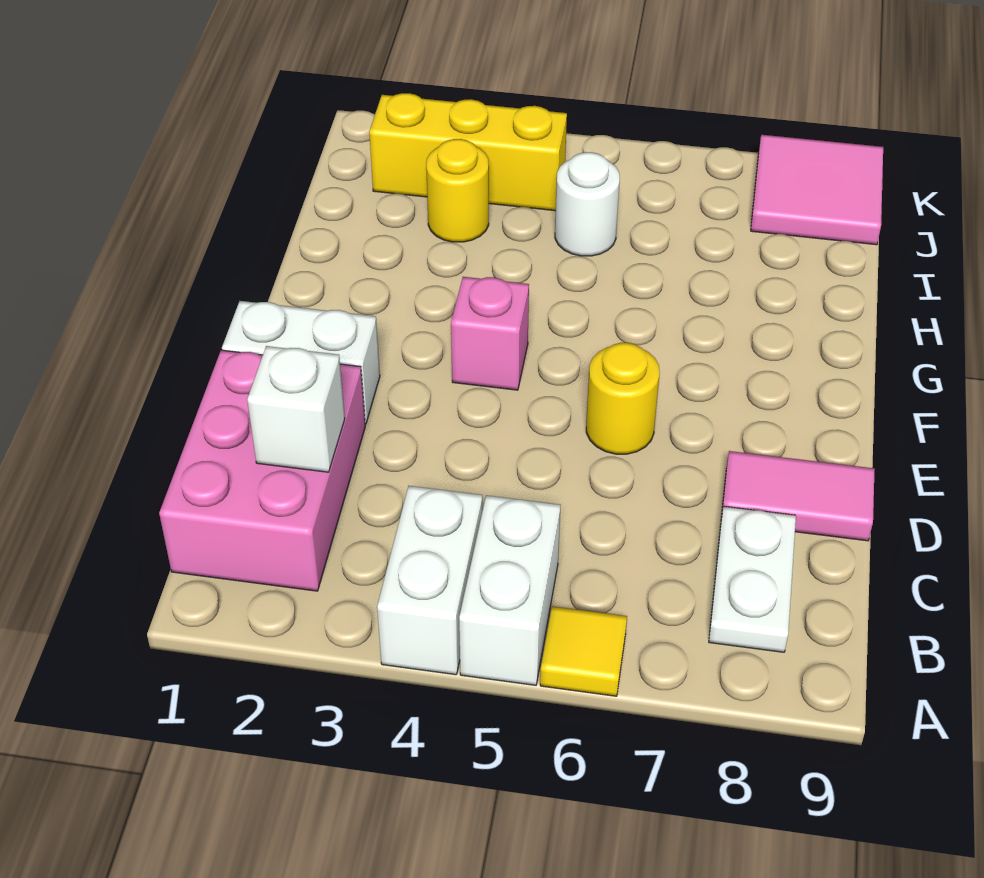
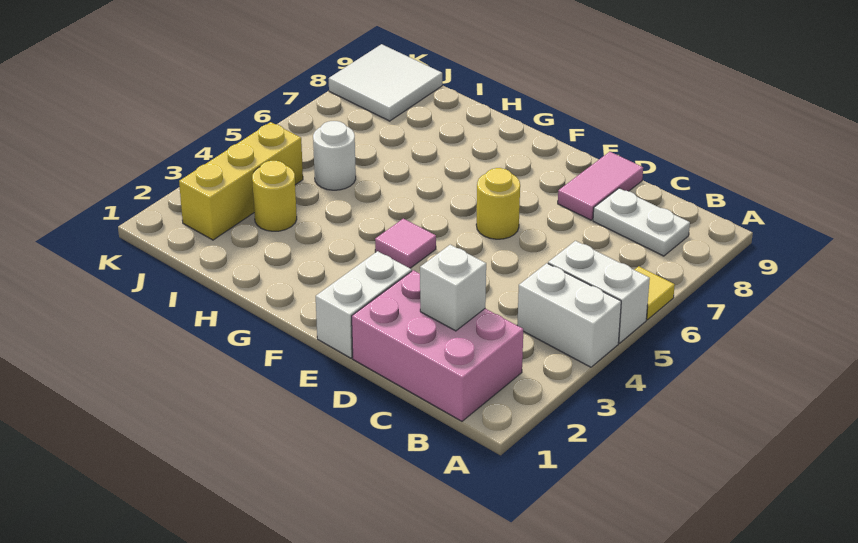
pink 1x1 brick [451,277,529,390] -> pink 1x1 tile [375,219,436,268]
pink 2x2 tile [751,135,883,245] -> white 2x2 tile [329,44,442,121]

